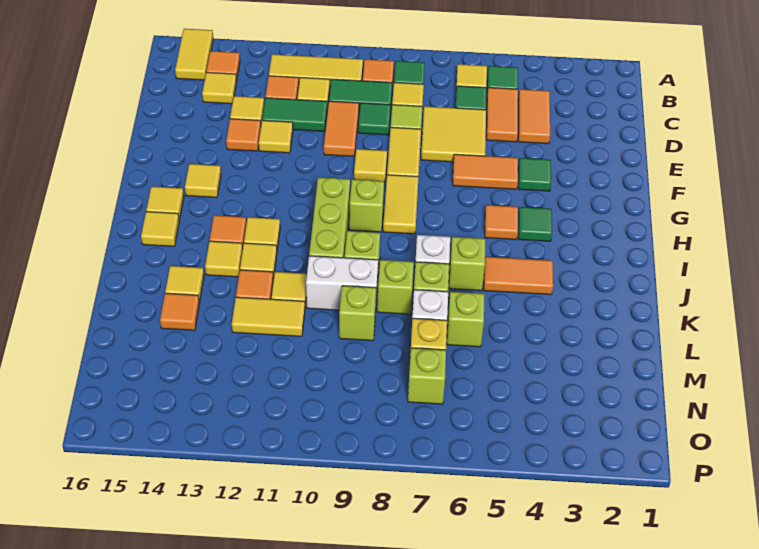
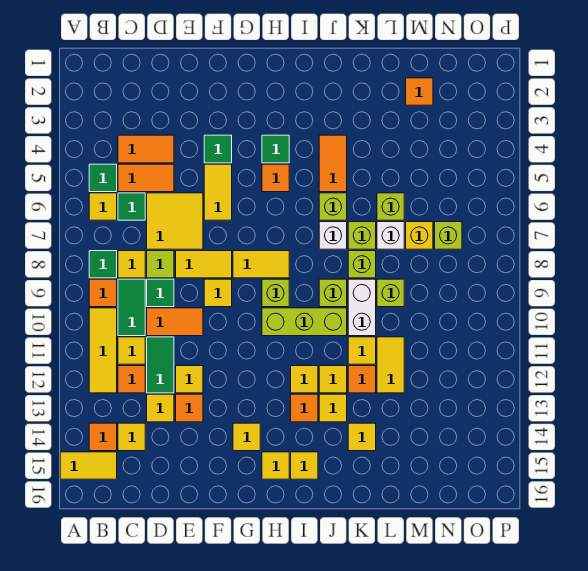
orange 1x2 tile [453,154,518,189] -> yellow 1x2 tile [204,164,232,220]
orange 1x1 tile [160,293,200,330] -> orange 1x1 tile moved to [406,78,433,105]

